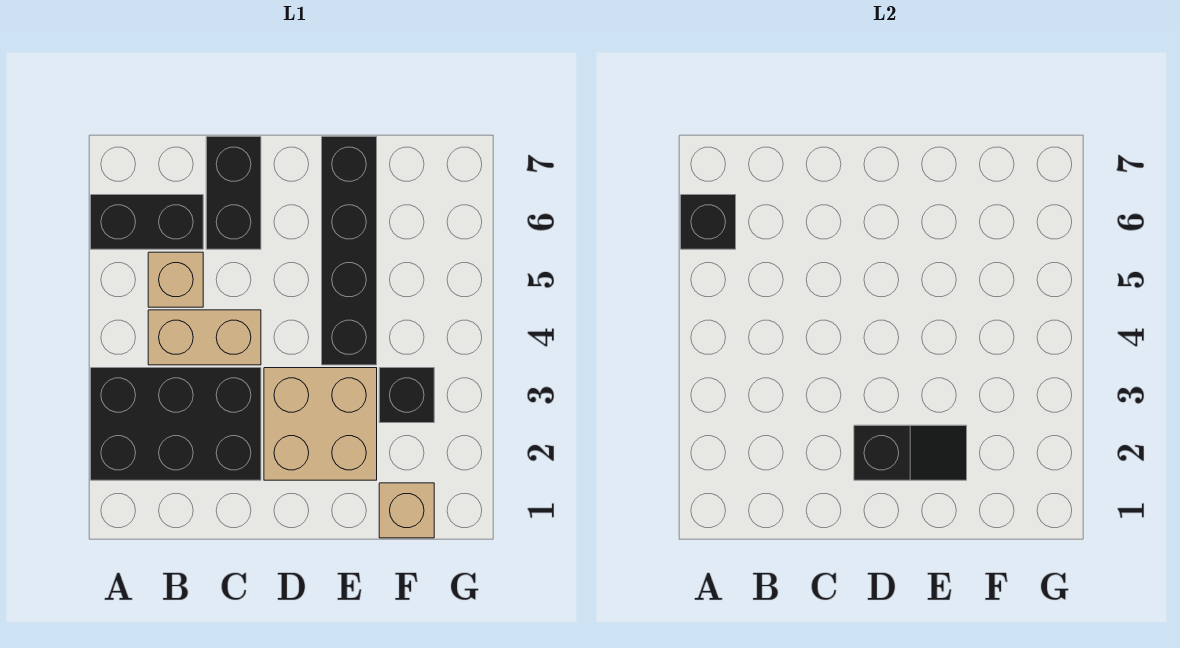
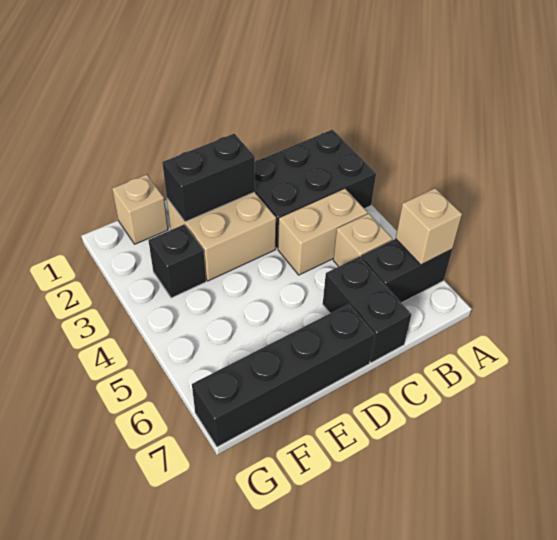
black 1x1 brick [681,195,736,249] -> tan 1x1 brick [396,188,462,265]
black 1x2 slope [854,425,967,480] -> black 1x2 brick [162,134,255,222]
black 1x4 brick [322,137,377,365] -> black 1x4 brick turned to [192,304,375,447]

